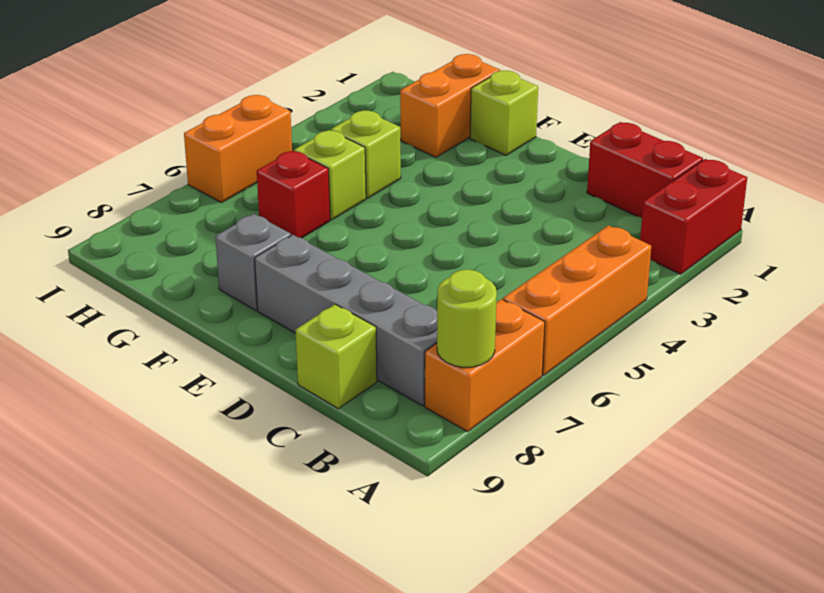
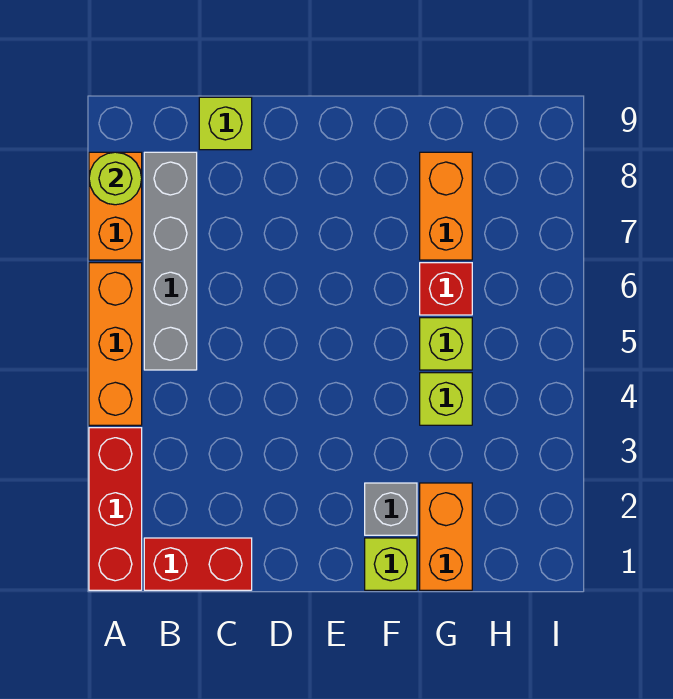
red 1x2 brick [640,159,747,274] -> red 1x3 brick [89,428,142,590]
grey 1x4 brick [255,235,437,406] -> grey 1x4 brick turned to [144,152,197,370]
grey 1x1 brick [215,214,291,311] -> grey 1x1 brick moved to [365,483,417,535]
orange 1x2 brick [184,95,292,203] -> orange 1x2 brick moved to [420,152,472,260]

